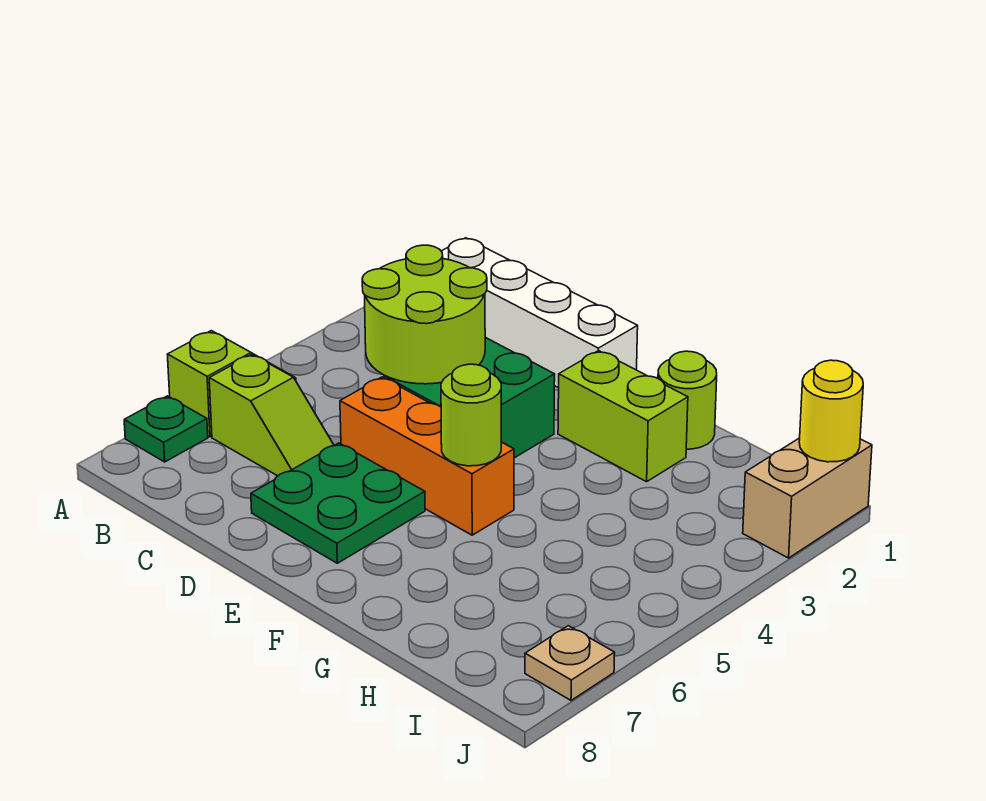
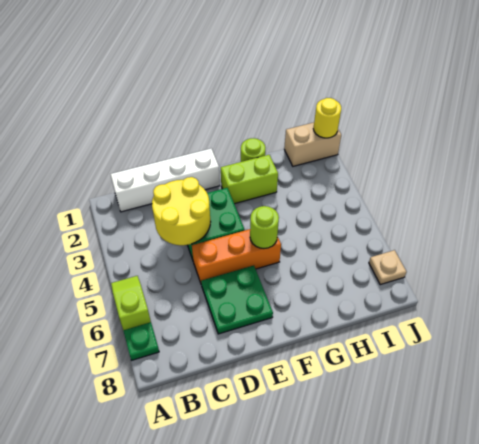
lime 1x2 slope [209,354,334,476] -> none
lime 2x2 round brick [362,245,487,384] -> yellow 2x2 round brick [152,177,211,245]
tan 1x2 brick [743,438,872,558] -> tan 1x2 brick turned to [284,122,341,166]

